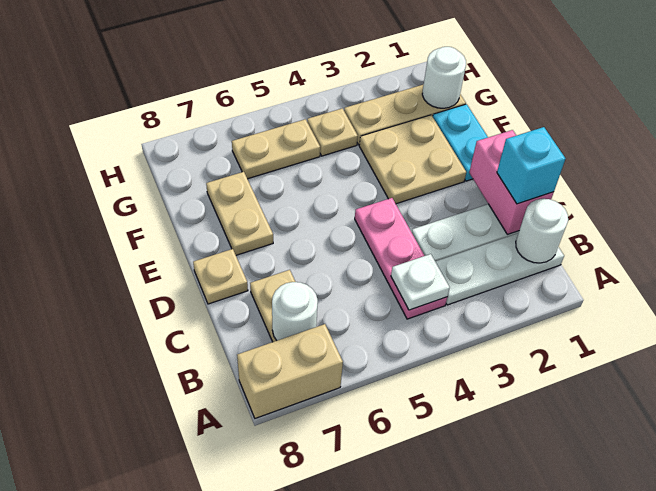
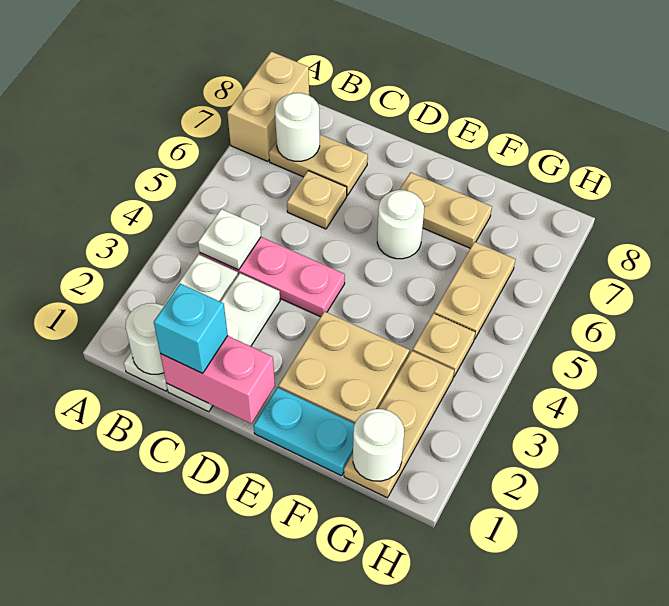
tan 1x1 plate [193,249,248,304] -> tan 1x1 plate moved to [287,171,347,229]
none -> white 1x1 round brick [377,190,424,259]

